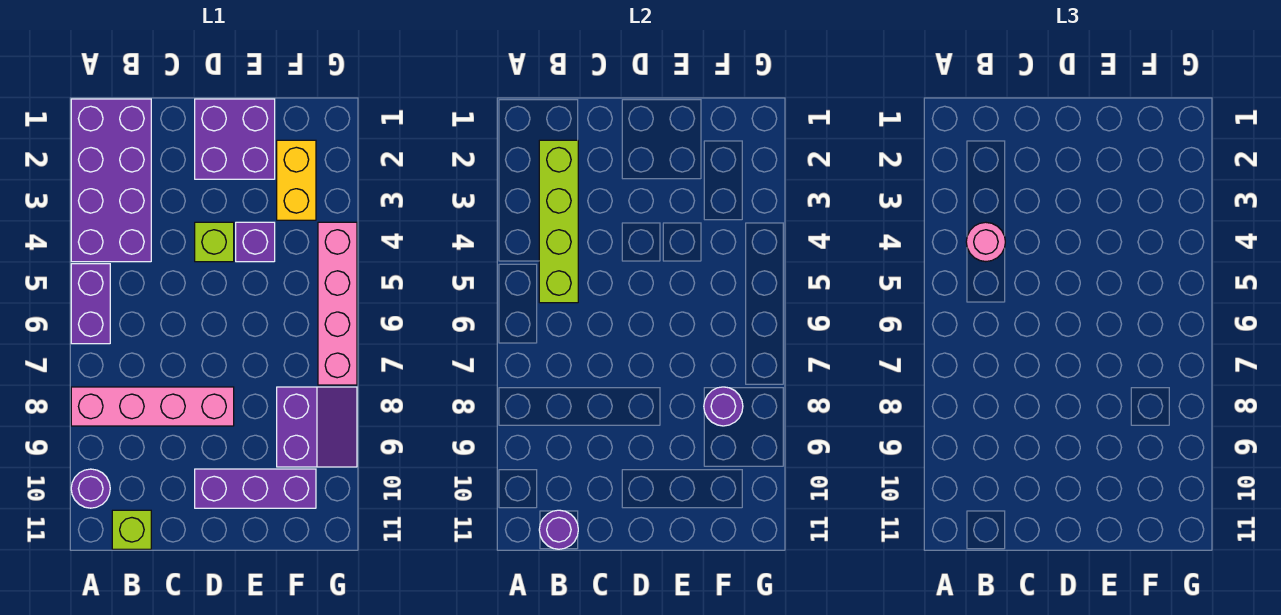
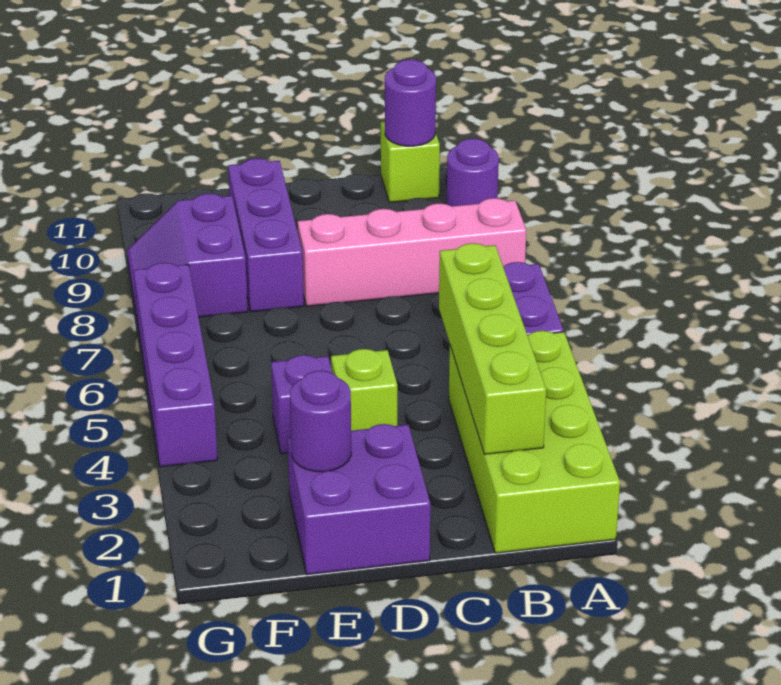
purple 2x4 brick [71,99,151,262] -> lime 2x4 brick [449,331,620,553]
pink 1x1 round brick [966,222,1005,262] -> none
purple 1x3 brick [195,469,316,508] -> purple 1x3 brick turned to [228,158,304,312]
yellow 1x2 brick [277,140,316,220] -> none
purple 1x1 round brick [704,387,743,426] -> purple 1x1 round brick moved to [290,371,351,472]
pink 1x4 brick [318,222,357,385] -> purple 1x4 brick [134,263,217,467]

